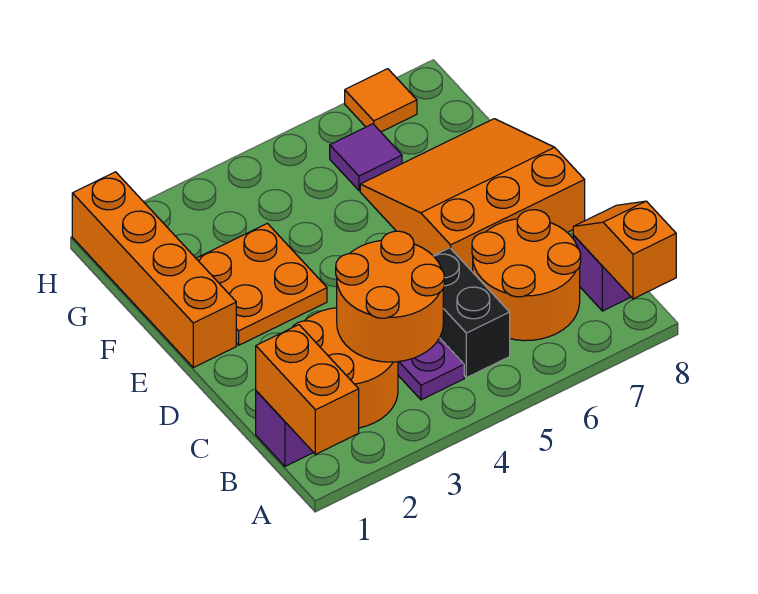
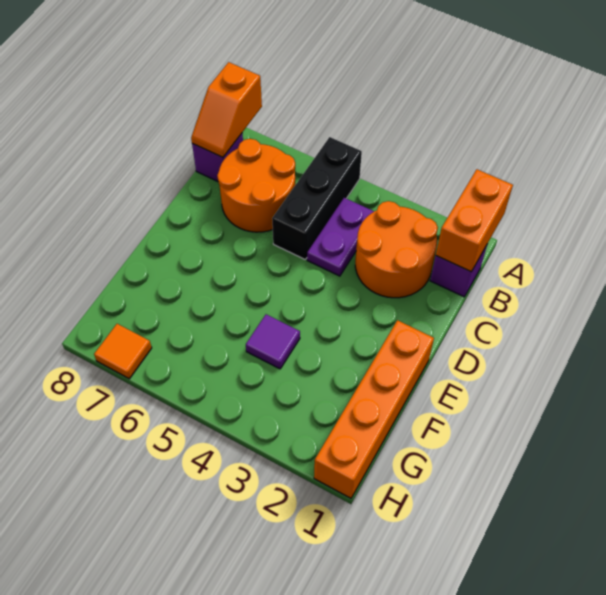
orange 2x2 round brick [336,231,444,362] -> none
black 1x2 brick [434,248,510,378] -> black 1x3 brick [272,137,362,259]
orange 3x3 slope [360,119,585,272] -> none
orange 2x2 plate [196,223,327,345] -> none
purple 1x1 tile [330,124,402,191] -> purple 1x1 tile moved to [246,314,300,369]

